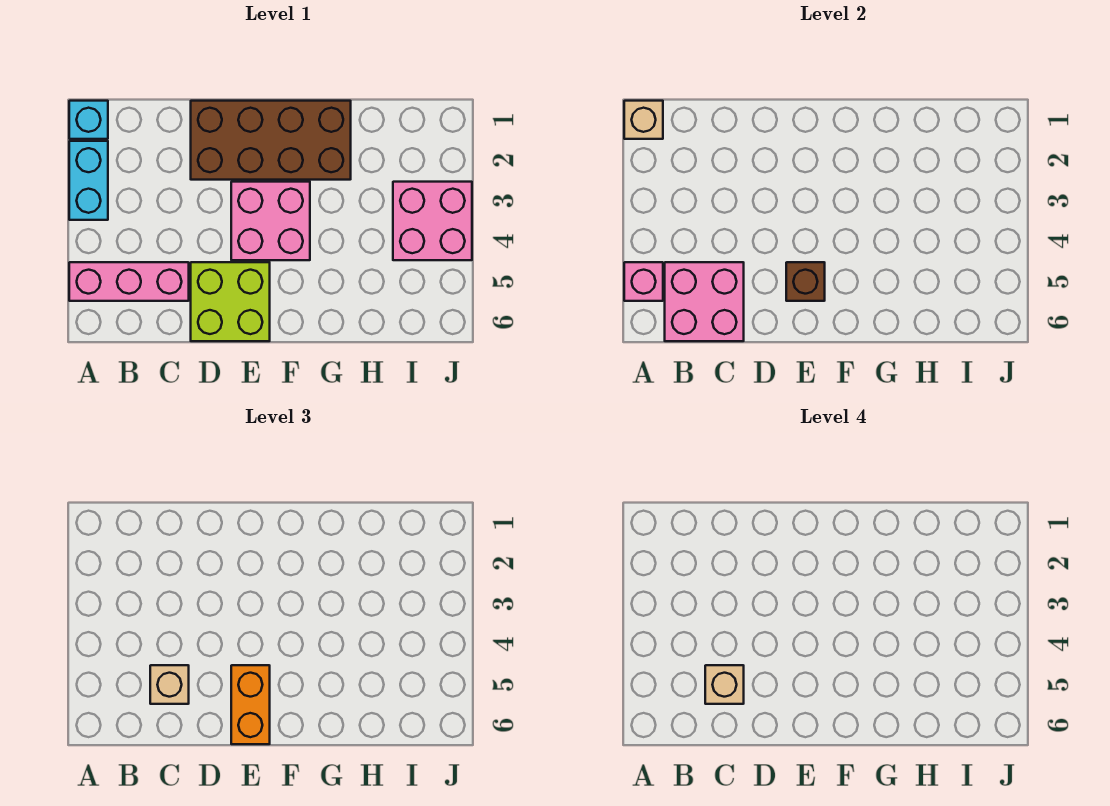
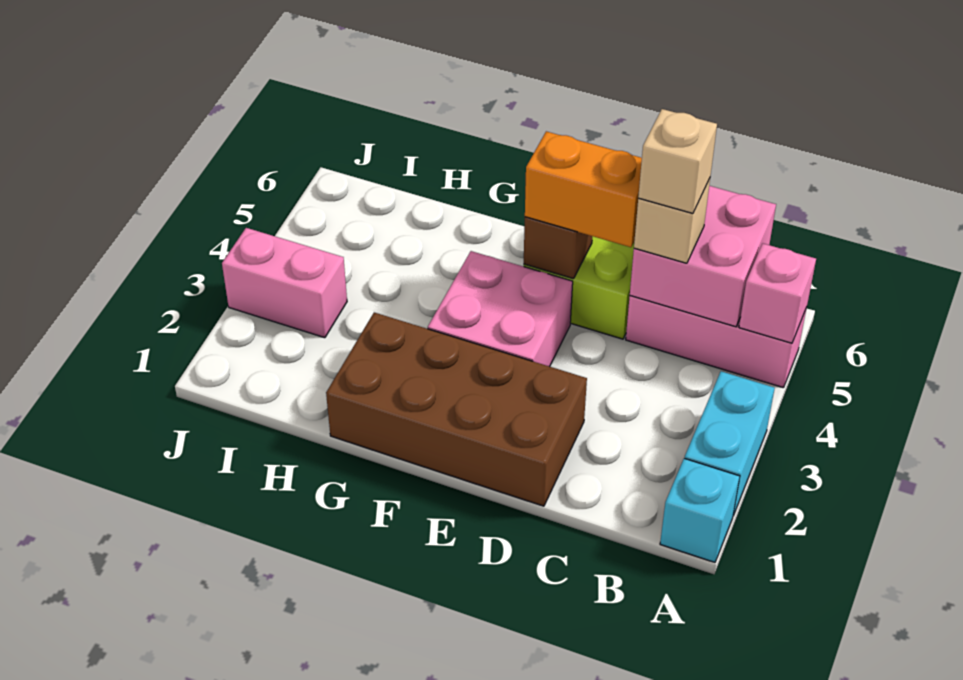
tan 1x1 brick [624,101,663,139] -> none
orange 1x2 brick [231,665,270,744] -> orange 1x2 brick turned to [525,131,642,247]
pink 2x2 brick [393,182,472,260] -> pink 1x2 brick [222,228,347,338]

